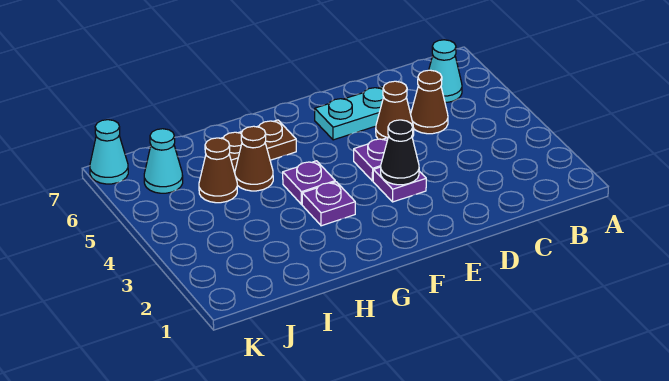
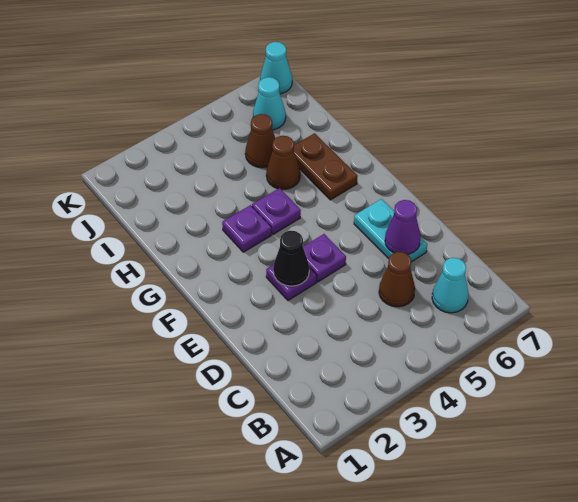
brown 1x1 cone [376,81,414,139] -> none
none -> purple 1x1 cone [385,200,421,255]

